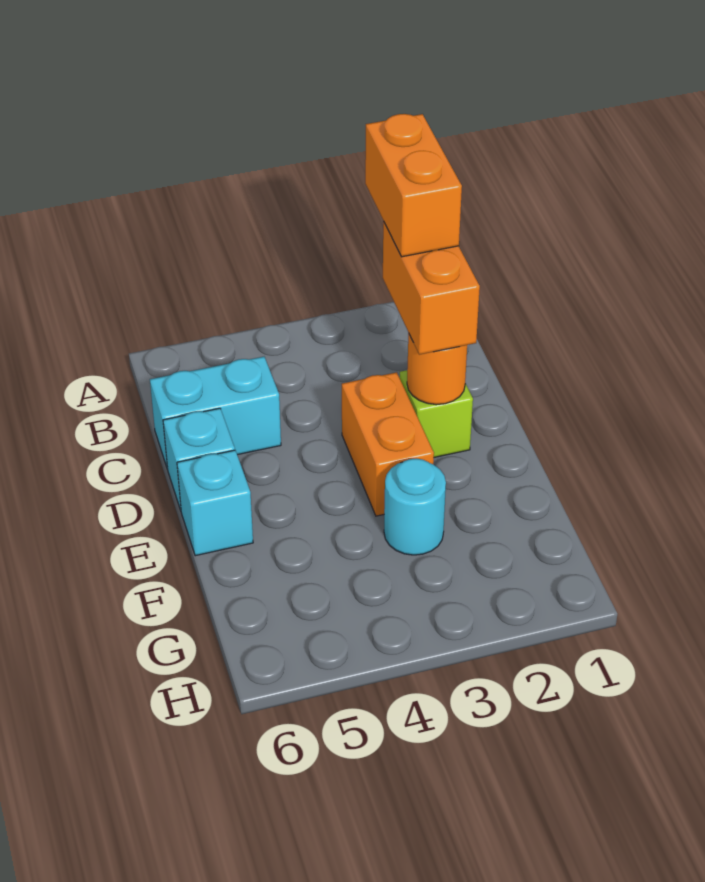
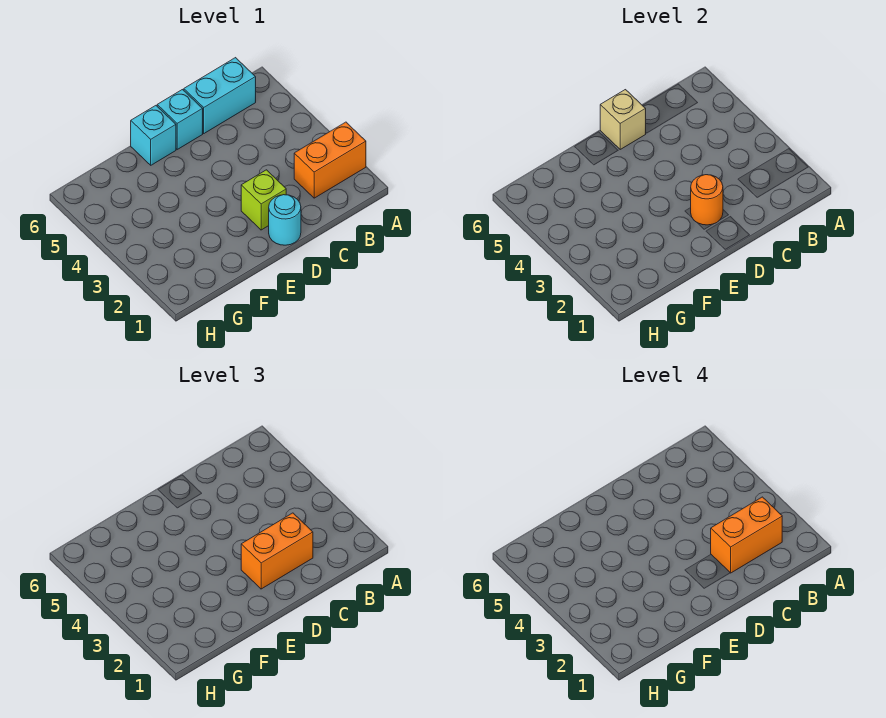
cyan 1x2 brick [150,357,281,469] -> cyan 1x2 brick turned to [184,58,256,133]
orange 1x2 brick [342,372,434,516] -> orange 1x2 brick moved to [294,122,366,198]
none -> tan 1x1 brick [600,90,646,149]
cyan 1x1 round brick [384,458,446,555] -> cyan 1x1 round brick moved to [269,195,301,245]

